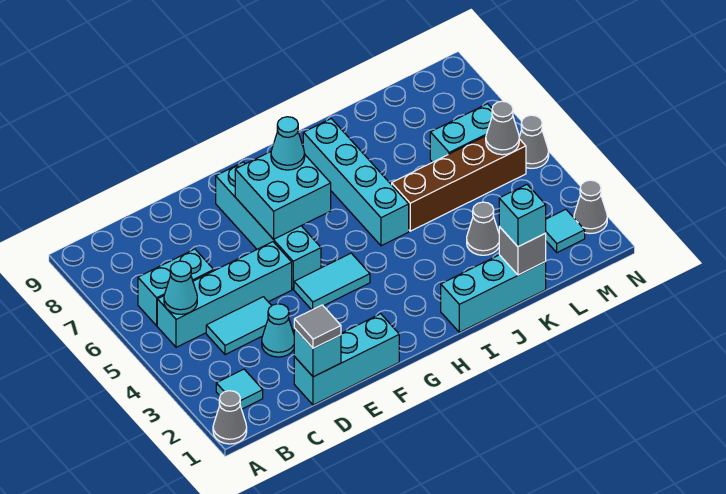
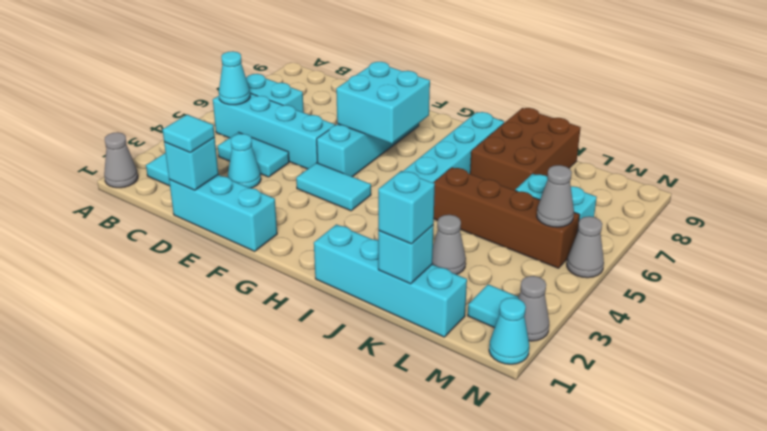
grey 1x1 tile [294,305,341,348] -> cyan 1x1 tile [162,115,215,152]
cyan 1x1 cone [271,117,305,170] -> cyan 1x1 cone moved to [489,298,529,364]
cyan 1x3 brick [441,255,546,332] -> cyan 1x4 brick [314,224,467,337]
none -> brown 2x3 brick [470,108,581,190]
grey 1x1 brick [499,227,546,275] -> cyan 1x1 brick [378,225,434,284]

